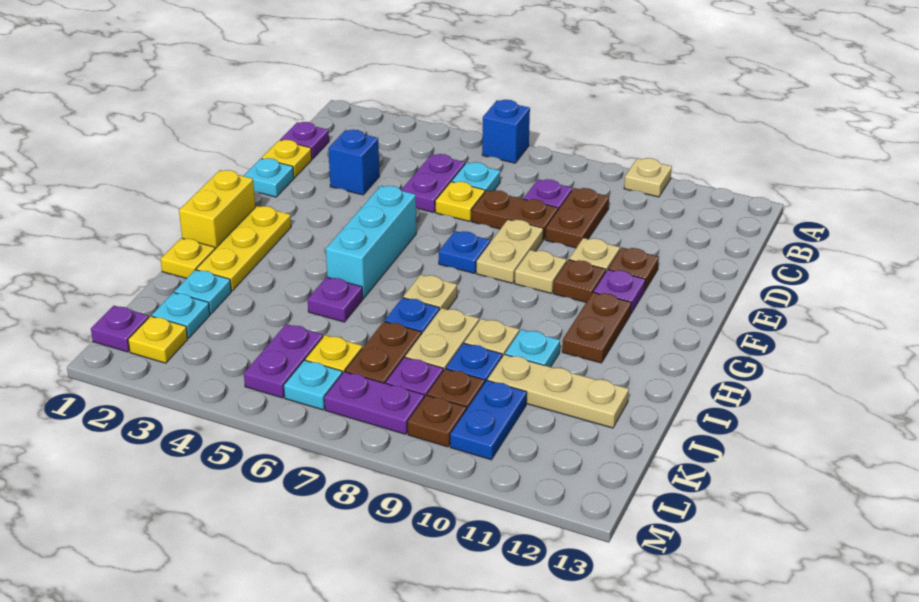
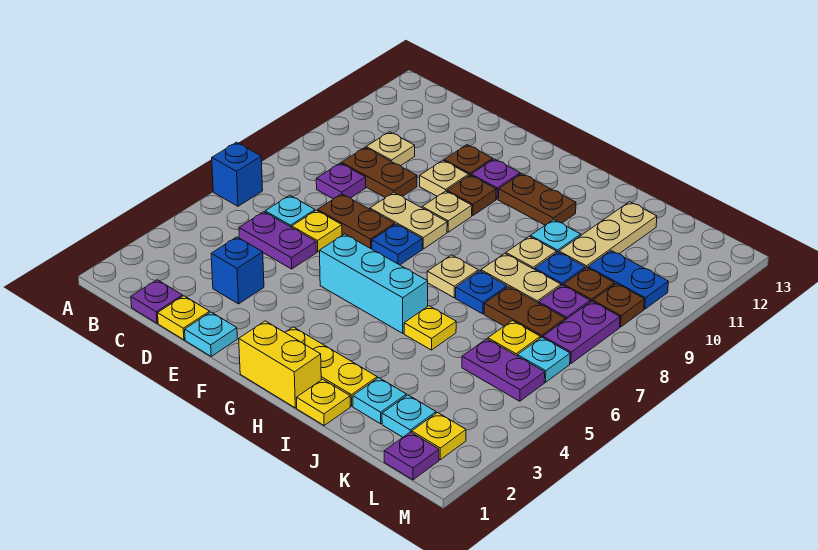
tan 1x1 plate [624,158,672,197] -> tan 1x1 plate moved to [366,132,415,166]
brown 1x2 plate [472,190,558,240] -> brown 1x2 plate turned to [318,194,395,249]
purple 1x1 plate [308,277,363,322] -> yellow 1x1 plate [404,306,456,350]

